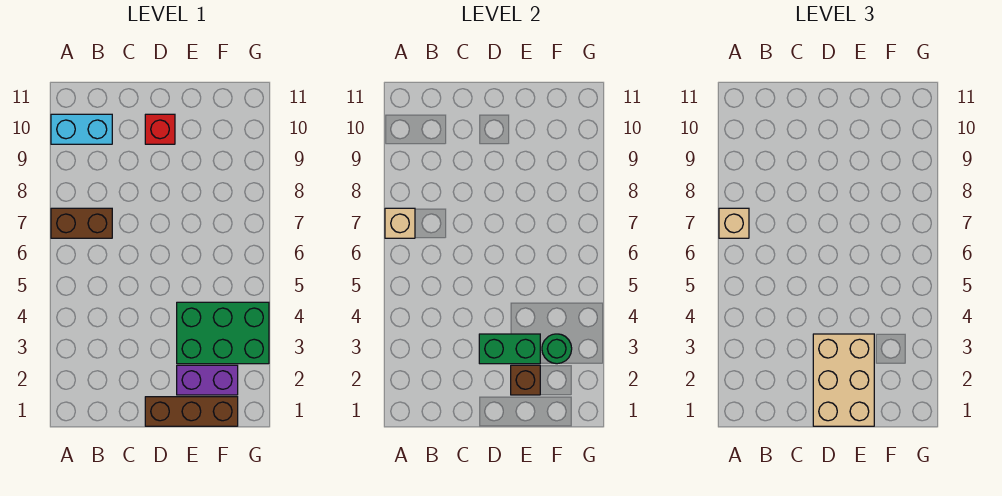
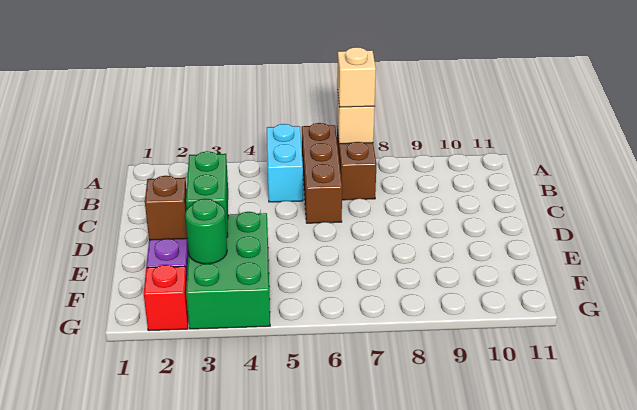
cyan 1x2 brick [51,114,112,144] -> cyan 1x2 brick moved to [267,124,303,202]
brown 1x3 brick [145,397,238,426] -> brown 1x3 brick moved to [302,123,342,223]
tan 2x3 brick [813,334,874,426] -> none
red 1x1 brick [145,114,175,144] -> red 1x1 brick moved to [144,265,188,331]

